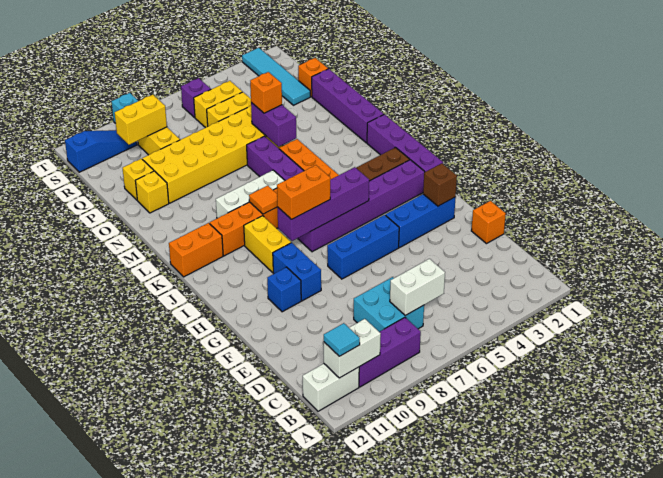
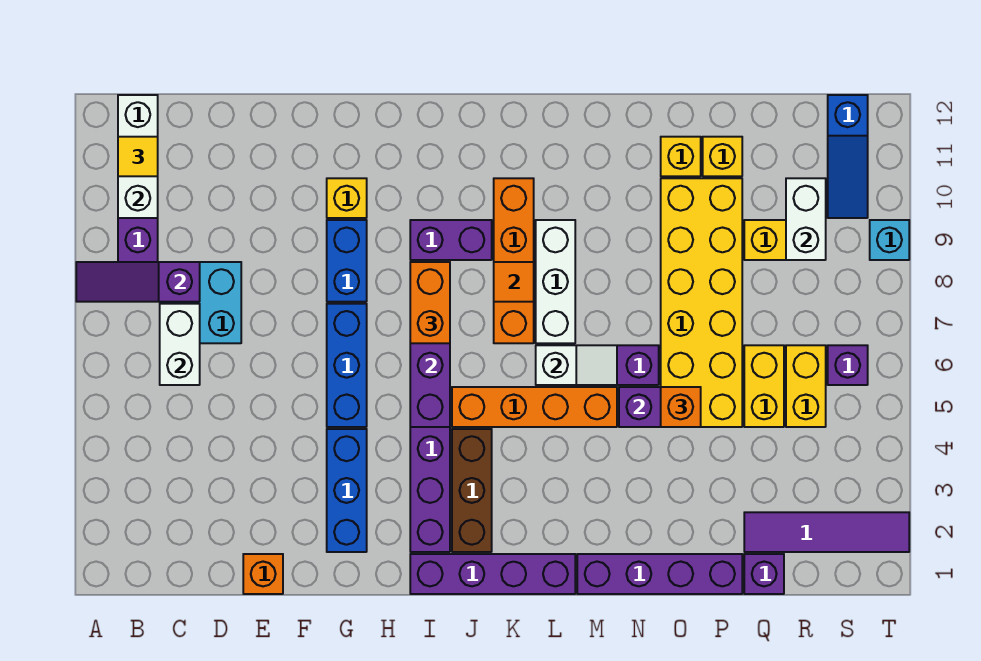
none -> purple 1x3 slope [76,262,200,302]
cyan 1x1 tile [324,323,360,356] -> yellow 1x1 tile [118,137,158,176]
brown 1x1 brick [423,163,457,206] -> none
blue 1x2 brick [273,243,321,301] -> blue 1x2 brick turned to [327,220,367,302]
blue 1x1 brick [267,267,301,312] -> yellow 1x1 brick [327,178,367,218]
yellow 1x2 brick [244,216,291,272] -> purple 1x2 brick [410,220,492,260]
orange 1x2 brick [169,223,223,277] -> none
none -> white 1x2 slope [536,345,617,385]
orange 1x1 brick [298,58,328,97] -> purple 1x1 brick [744,554,784,594]
cyan 1x4 tile [242,48,310,105] -> purple 1x4 tile [744,512,909,552]
yellow 1x2 brick [115,95,167,145] -> white 1x2 brick [786,178,826,260]

